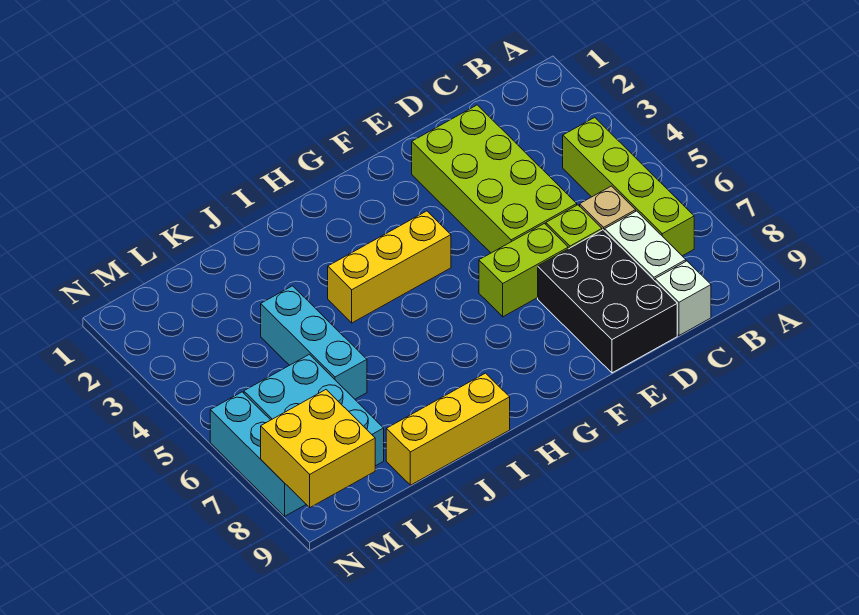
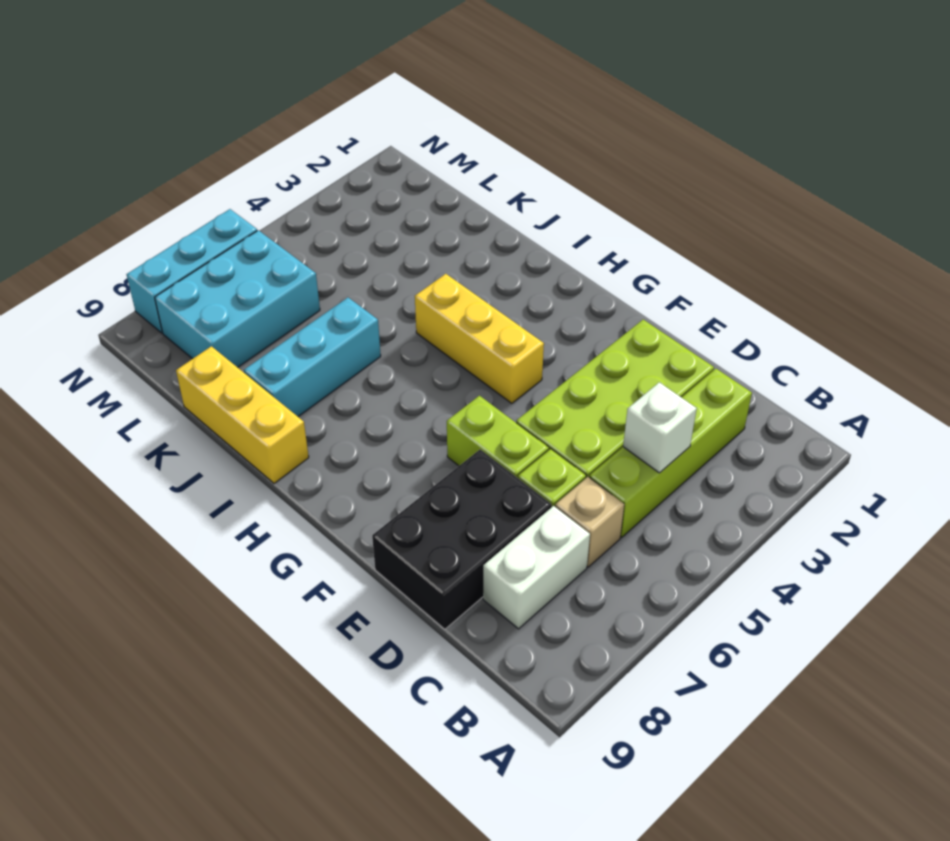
lime 1x4 brick [563,117,694,256] -> lime 1x4 brick moved to [589,369,752,537]
white 1x1 brick [655,261,711,335] -> white 1x1 brick moved to [623,382,697,473]
cyan 1x3 brick [261,286,367,399] -> cyan 1x3 brick moved to [244,298,381,416]
yellow 2x2 brick [261,390,375,507] -> none

